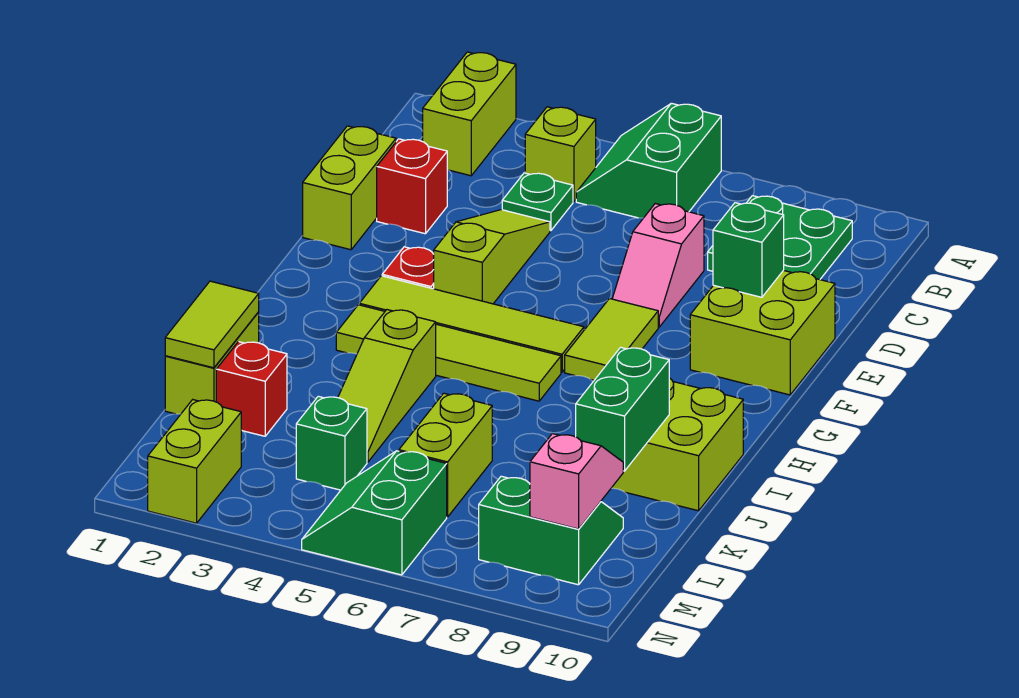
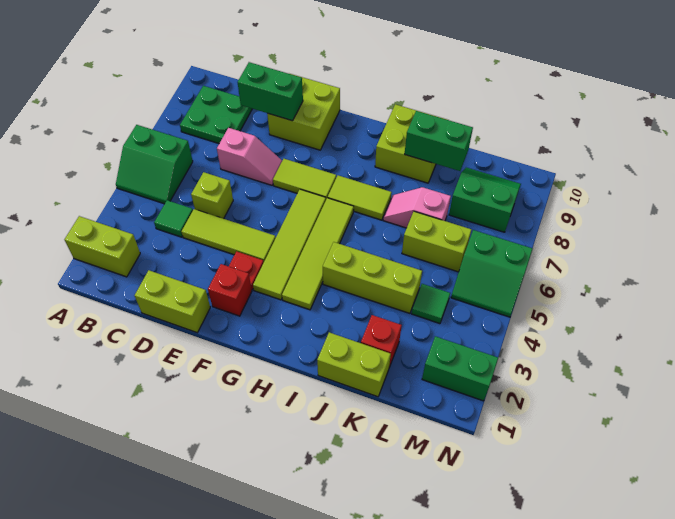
lime 1x1 brick [525,107,596,202] -> lime 1x1 brick moved to [191,172,233,219]
green 1x1 plate [502,173,573,231] -> green 1x1 tile [154,200,193,237]
red 1x1 brick [377,139,447,234] -> red 1x1 brick moved to [208,264,252,316]
lime 1x3 slope [434,210,550,304] -> lime 1x3 tile [182,209,276,262]
green 1x1 brick [713,203,784,297] -> green 1x2 brick [238,62,303,121]
lime 1x3 slope [338,310,436,462] -> lime 1x3 brick [323,242,422,313]
lime 1x2 tile [165,281,259,368] -> lime 1x2 tile moved to [328,175,392,220]
green 1x1 brick [296,396,367,490] -> green 1x1 tile [412,284,450,324]
green 2x2 slope [479,476,623,585] -> green 2x2 slope turned to [449,168,521,232]
pink 1x2 slope [530,434,623,529] -> pink 1x2 slope moved to [383,187,451,228]
lime 1x2 brick [148,400,241,523] -> green 1x2 brick [422,336,498,401]

